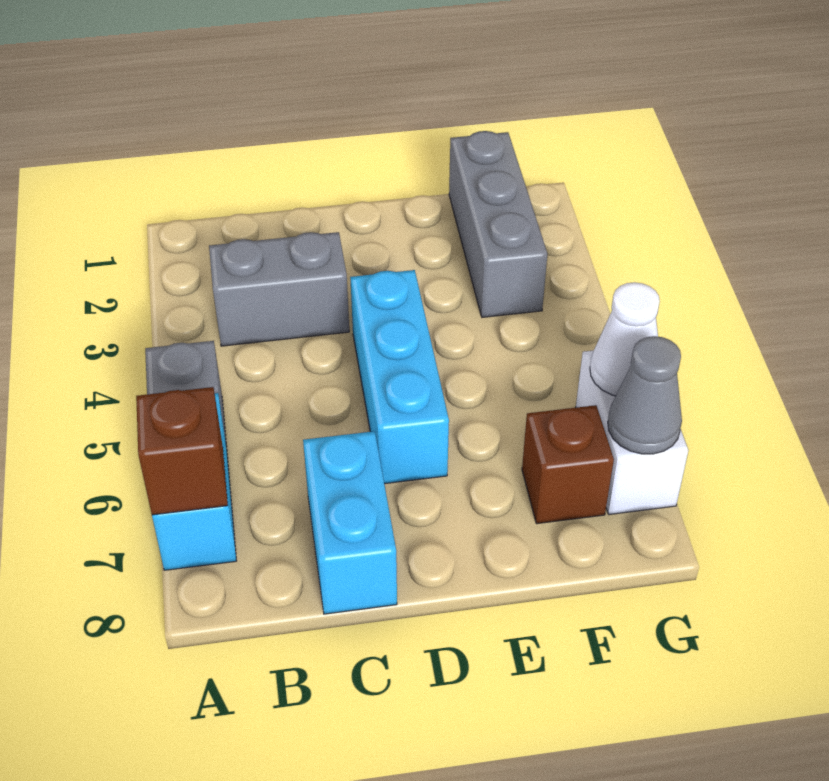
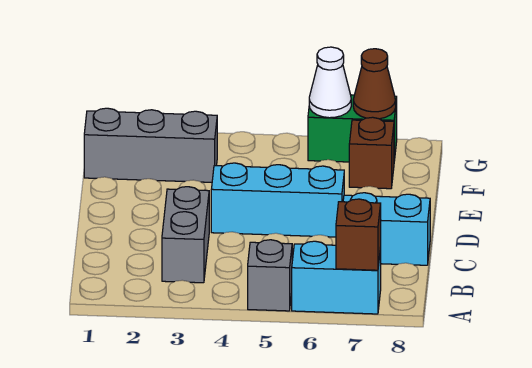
white 1x2 brick [576,351,688,514] -> green 1x2 brick [308,95,397,162]
grey 1x1 cone [608,336,682,454] -> brown 1x1 cone [353,49,396,119]

